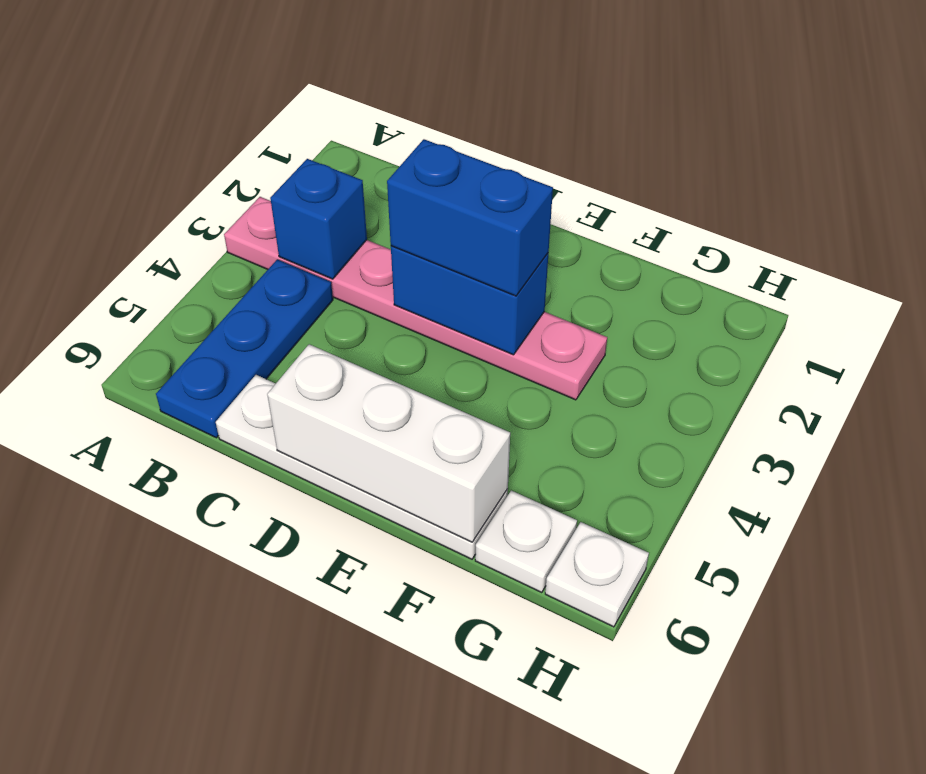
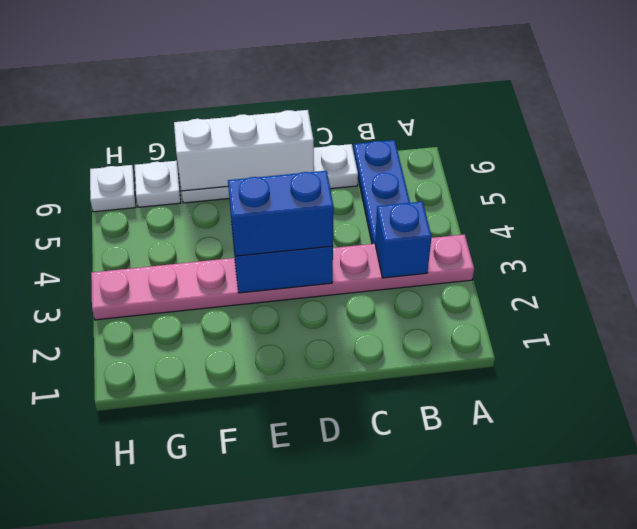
pink 1x6 plate [224,197,607,400] -> pink 1x8 plate [91,234,474,320]

